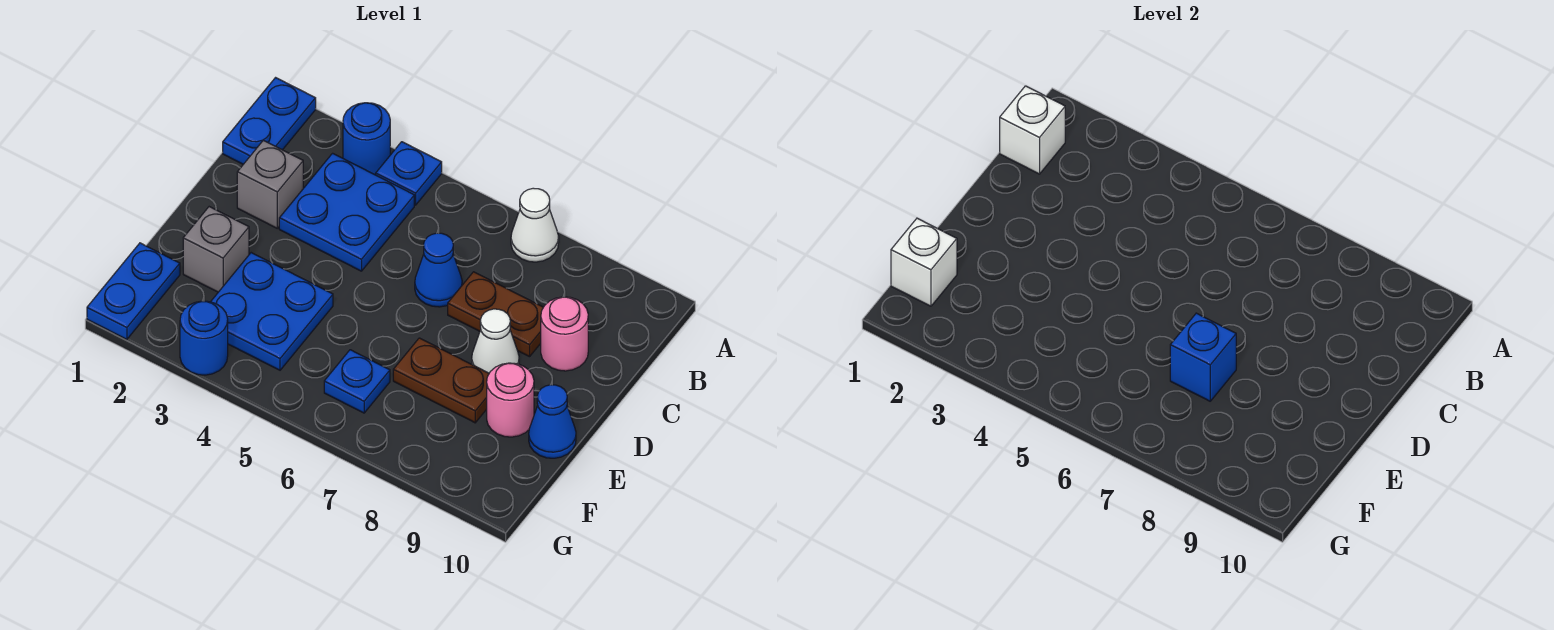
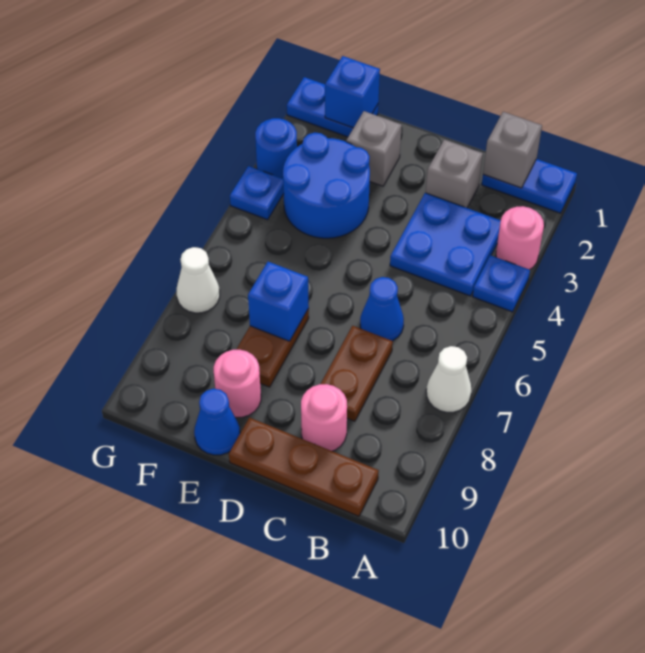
blue 1x1 round brick [343,103,390,175] -> pink 1x1 round brick [496,206,544,270]
white 1x1 brick [1000,86,1065,174] -> grey 1x1 brick [483,112,542,188]
none -> brown 1x3 plate [229,418,379,516]
white 1x1 cone [472,309,519,373] -> white 1x1 cone moved to [176,247,220,313]
blue 2x2 plate [211,253,333,370] -> blue 2x2 round brick [283,132,370,238]
white 1x1 brick [891,218,957,306] -> blue 1x1 brick [325,56,380,128]
blue 1x1 plate [324,350,390,413] -> blue 1x1 plate moved to [230,166,284,220]

